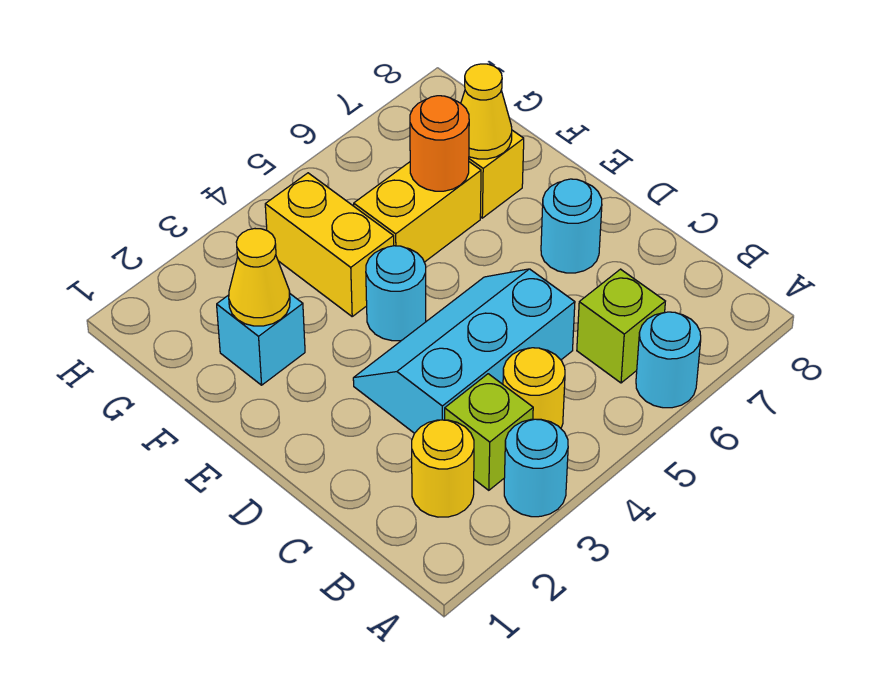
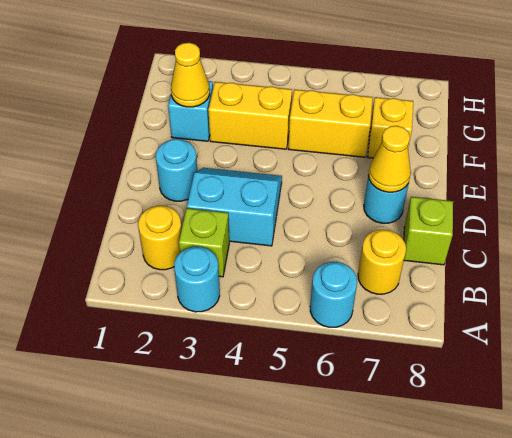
yellow 1x1 round brick [503,348,565,428] -> yellow 1x1 round brick moved to [358,230,406,294]
lime 1x1 brick [577,269,665,383] -> lime 1x1 brick moved to [404,197,453,265]
cyan 2x3 slope [353,269,575,433] -> cyan 2x2 slope [187,168,282,246]
cyan 1x1 round brick [366,246,426,341] -> cyan 1x1 round brick moved to [156,139,197,201]
yellow 1x2 brick [265,173,394,316] -> yellow 1x2 brick turned to [208,82,292,149]
orange 1x1 round brick [410,96,469,191] -> none
yellow 1x1 cone [461,64,512,159] -> yellow 1x1 cone moved to [368,126,411,192]

